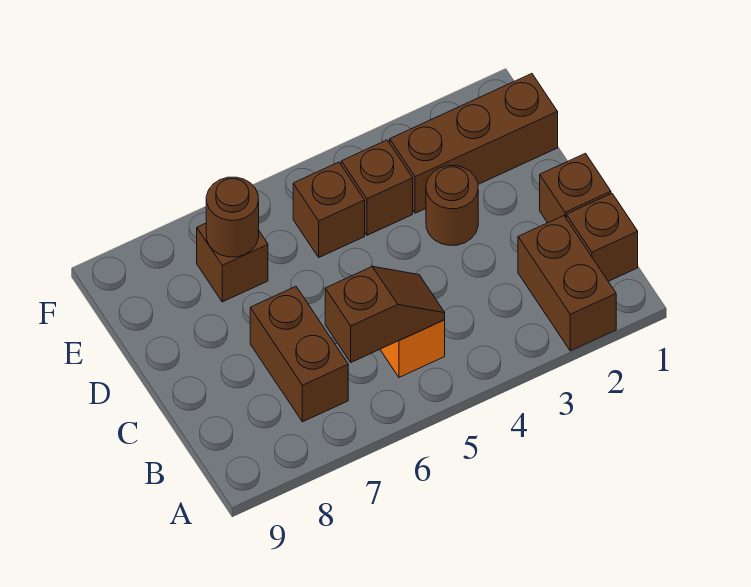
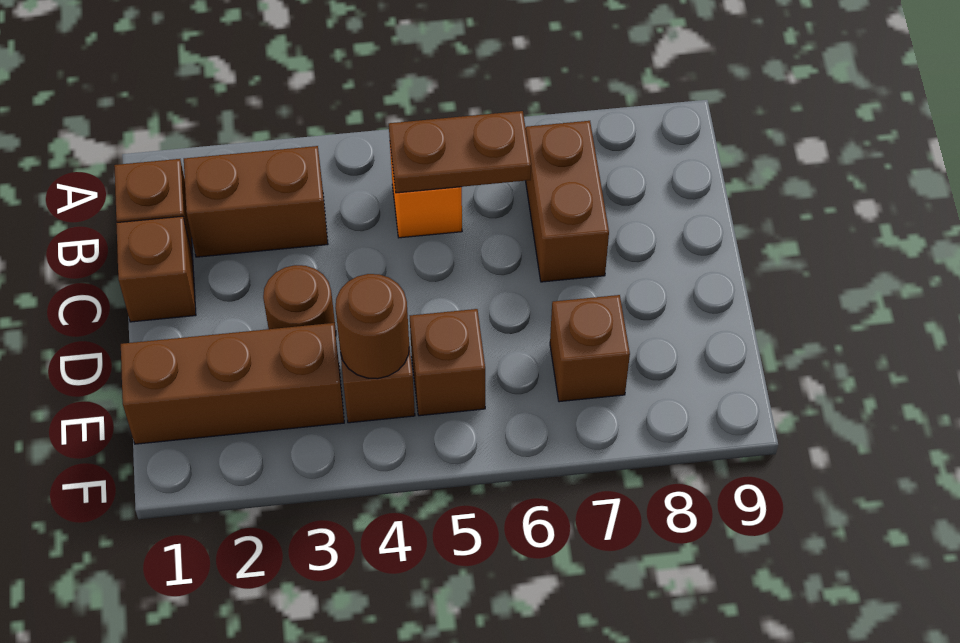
brown 1x2 brick [518,216,616,351] -> brown 1x2 brick turned to [184,146,328,257]
brown 1x2 slope [325,267,445,362] -> brown 1x2 plate [389,111,531,193]
brown 1x1 round brick [206,177,259,257] -> brown 1x1 round brick moved to [335,274,409,379]

